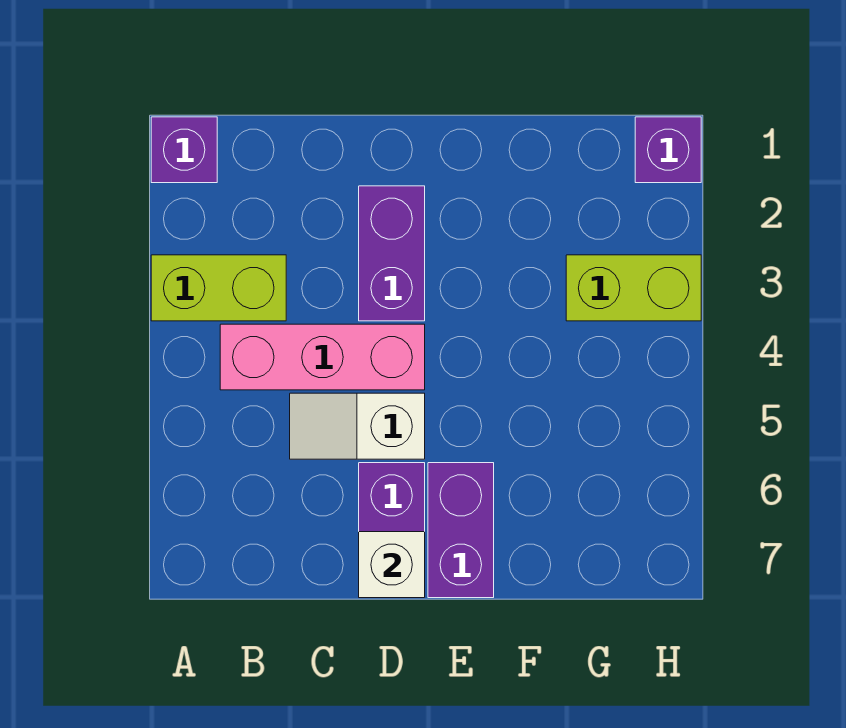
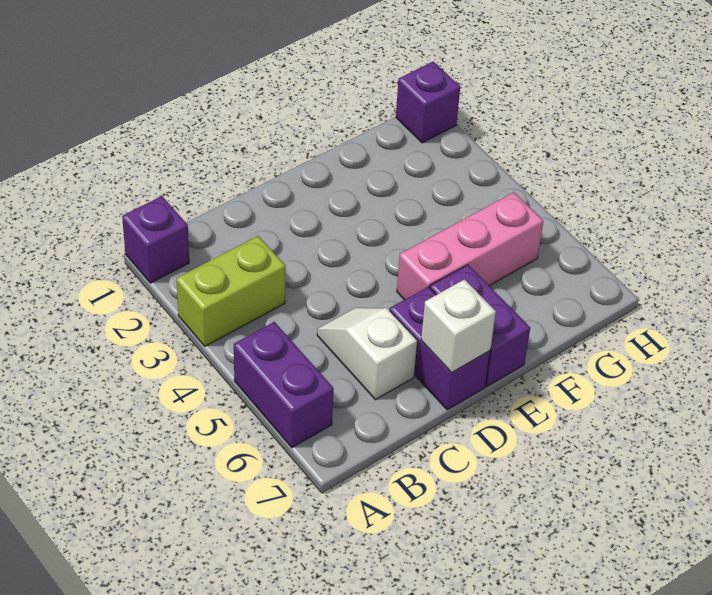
pink 1x3 brick [220,324,425,390] -> pink 1x3 brick moved to [397,192,543,300]
white 1x2 slope [290,393,425,459] -> white 1x2 slope turned to [317,308,417,400]
purple 1x2 brick [359,186,425,321] -> purple 1x2 brick moved to [234,322,334,448]
lime 1x2 brick [566,255,701,321] -> none

